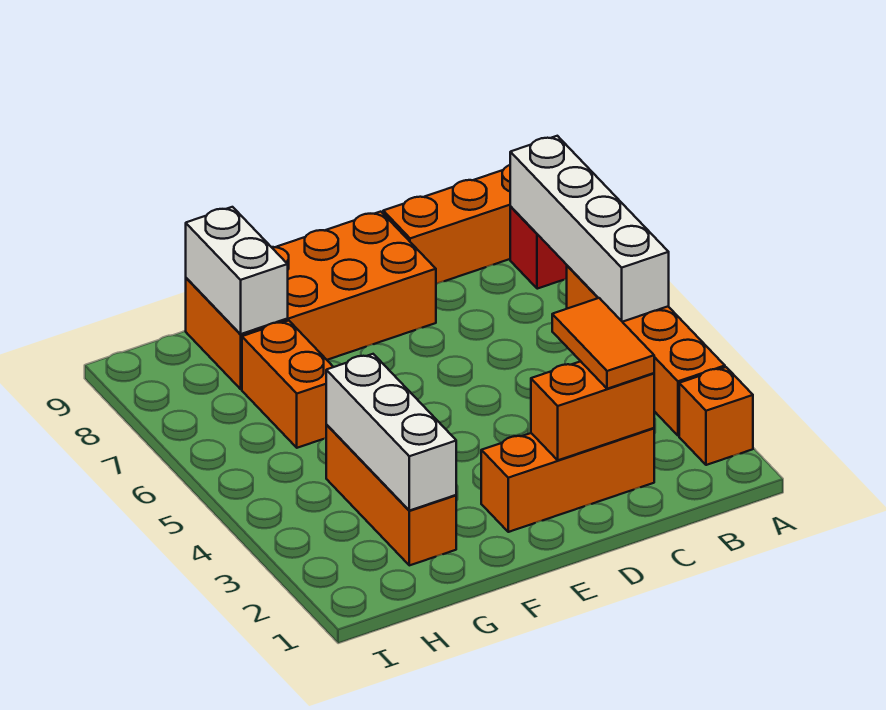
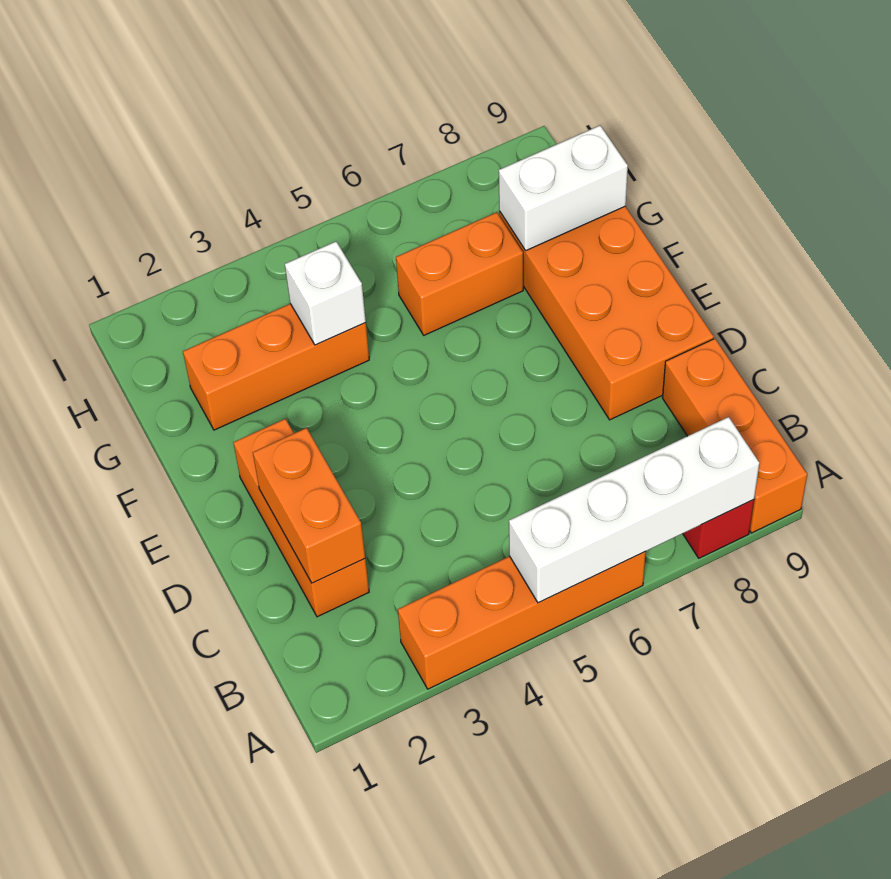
orange 1x1 brick [679,367,753,465] -> none
orange 1x2 tile [552,298,654,389] -> none
white 1x3 brick [326,354,456,511] -> white 1x1 brick [285,242,366,345]

